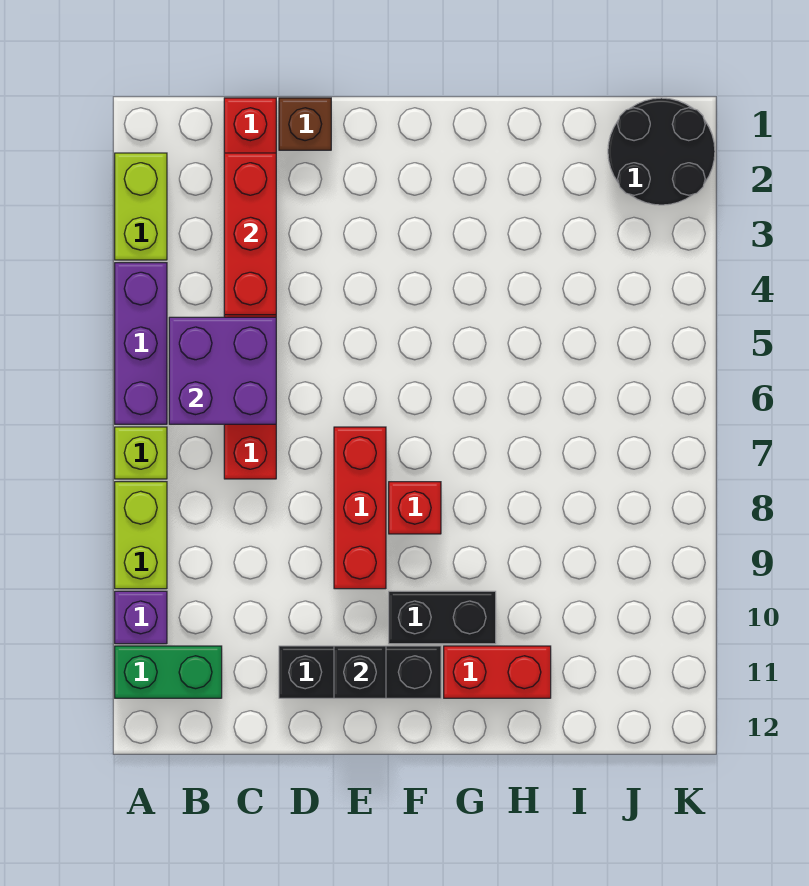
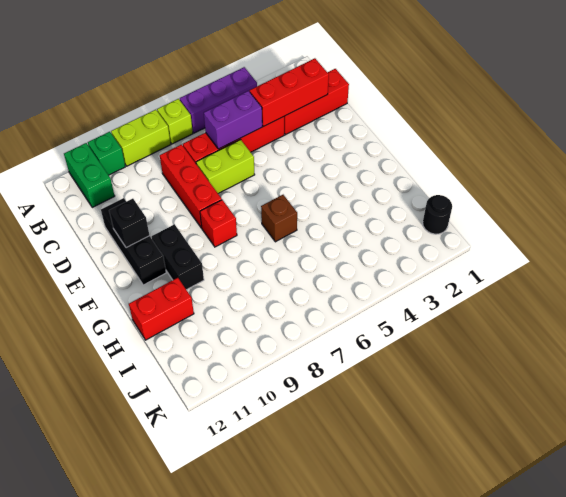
lime 1x2 brick [115,153,167,260] -> lime 1x2 brick moved to [196,140,255,194]
purple 1x1 brick [115,591,167,644] -> green 1x1 brick [88,132,125,175]
purple 2x2 brick [169,317,276,424] -> purple 1x2 brick [204,91,262,149]
brown 1x1 brick [279,98,331,150] -> brown 1x1 brick moved to [261,195,297,242]
red 1x3 brick [334,427,386,589] -> red 1x3 brick turned to [160,144,222,228]
red 1x2 brick [444,646,551,698] -> red 1x2 brick turned to [129,278,194,340]
black 2x2 round brick [608,98,715,205] -> black 1x1 round brick [423,195,452,234]

